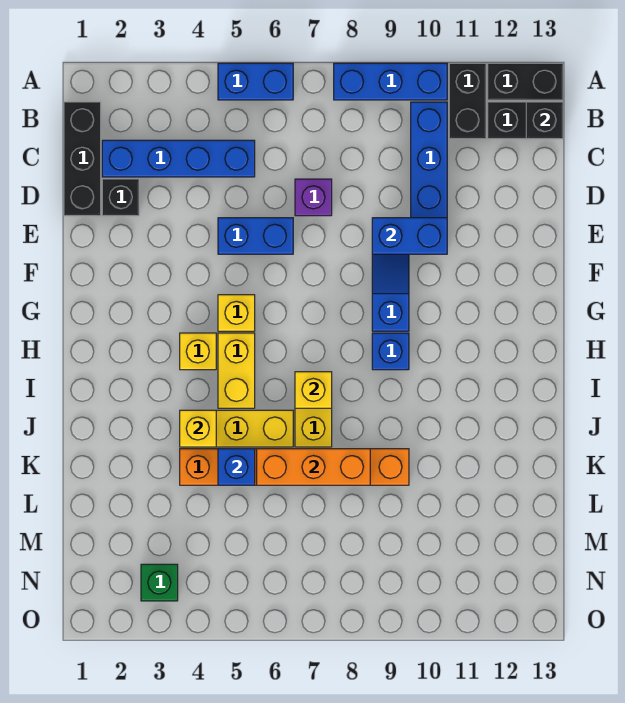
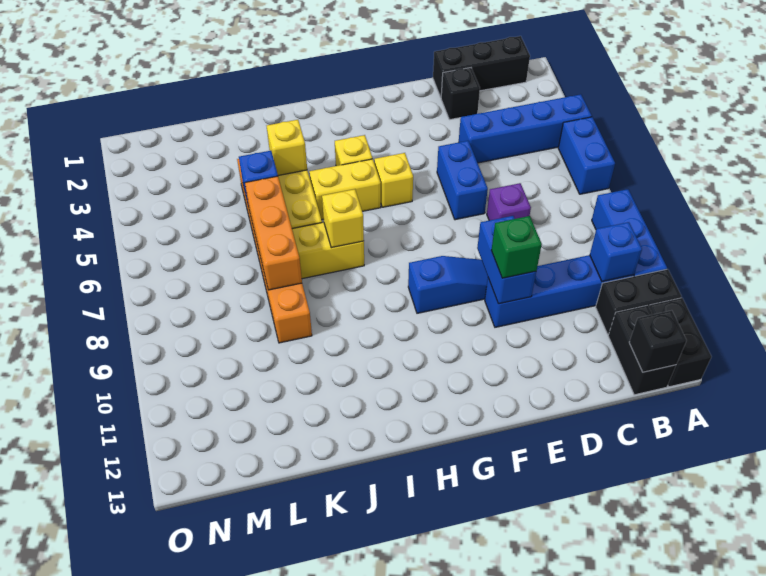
blue 1x4 brick [102,140,255,177] -> blue 1x4 brick turned to [459,94,592,163]
blue 1x1 brick [372,333,409,370] -> blue 1x1 brick moved to [590,222,642,282]
green 1x1 brick [141,564,178,601] -> green 1x1 brick moved to [491,216,542,278]

